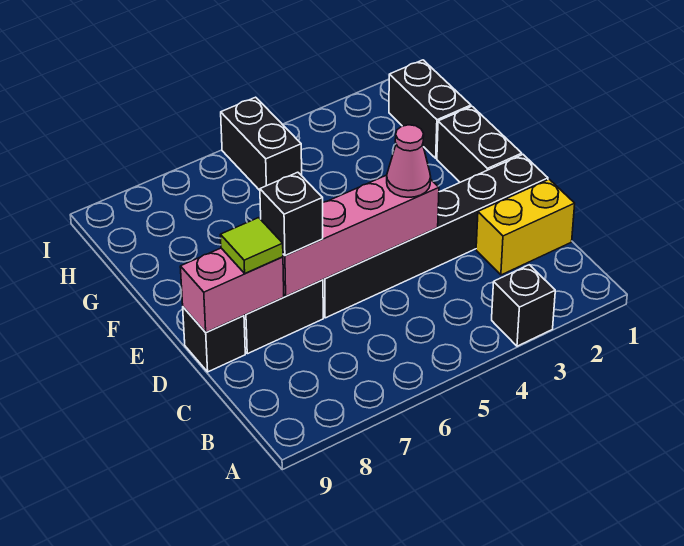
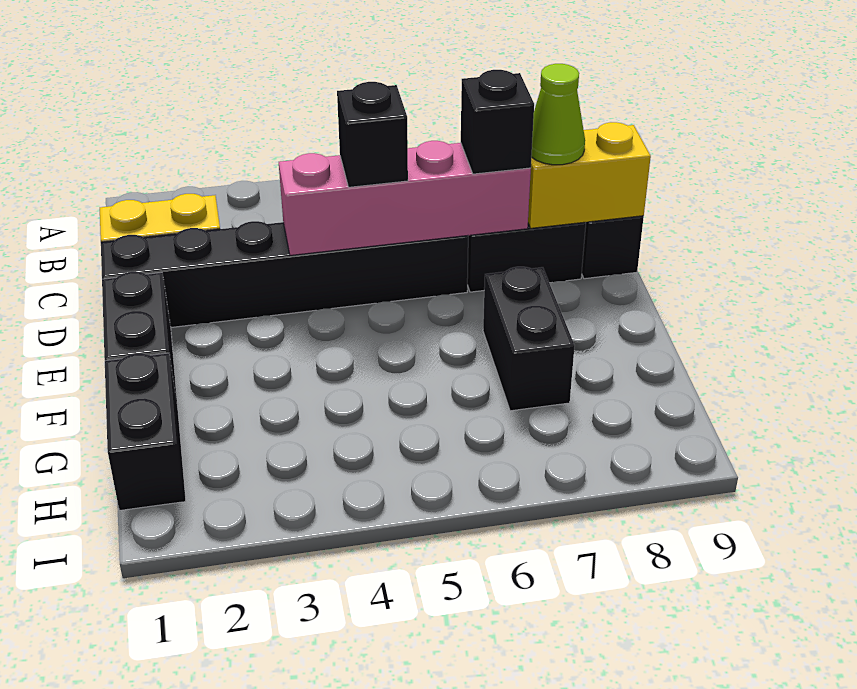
black 1x1 brick [492,265,555,346] -> black 1x1 brick moved to [337,82,408,187]
pink 1x1 cone [387,125,431,197] -> none
pink 1x2 brick [180,248,284,332] -> yellow 1x2 brick [528,122,651,228]
lime 1x1 tile [220,218,283,273] -> lime 1x1 cone [531,64,585,165]
black 1x2 brick [221,97,302,190] -> black 1x2 brick moved to [483,267,575,411]

